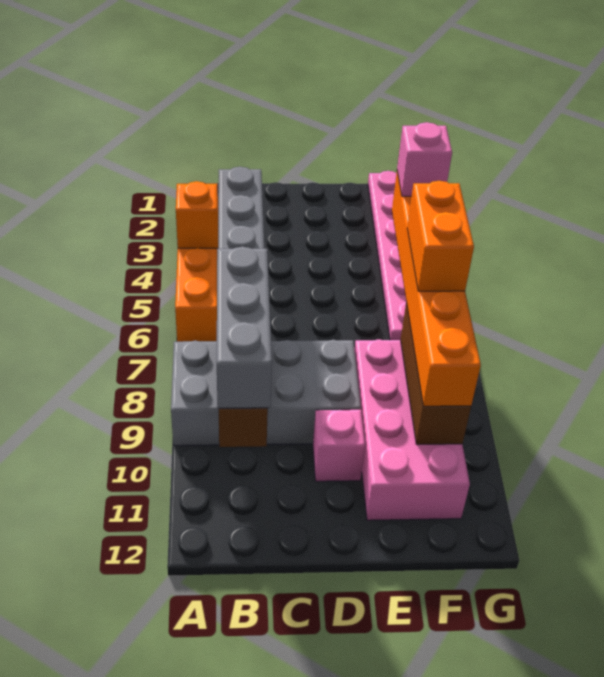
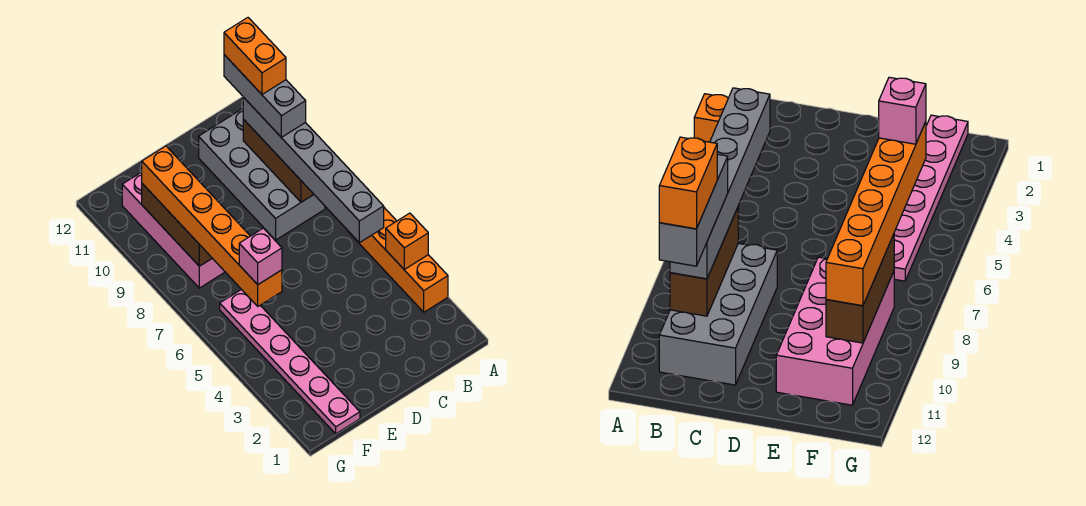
grey 2x4 brick [171,340,361,446] -> grey 2x4 brick turned to [199,109,325,240]
pink 1x1 brick [313,410,365,481] -> none
orange 1x2 brick [407,181,474,291] -> orange 1x2 brick moved to [224,18,286,94]

